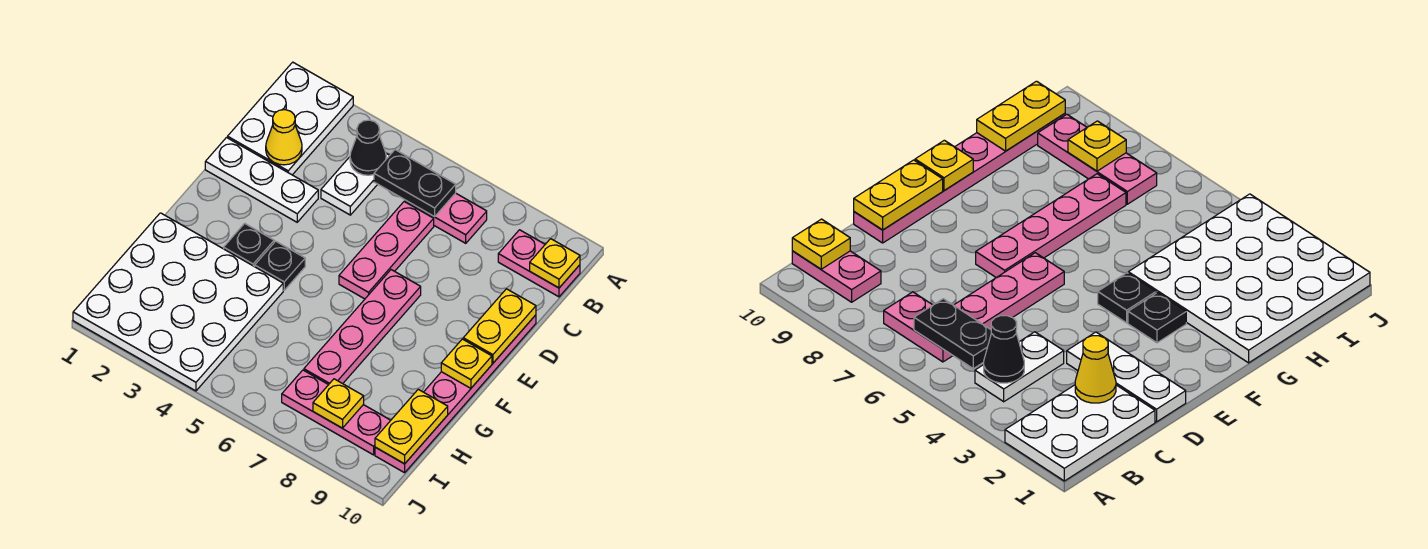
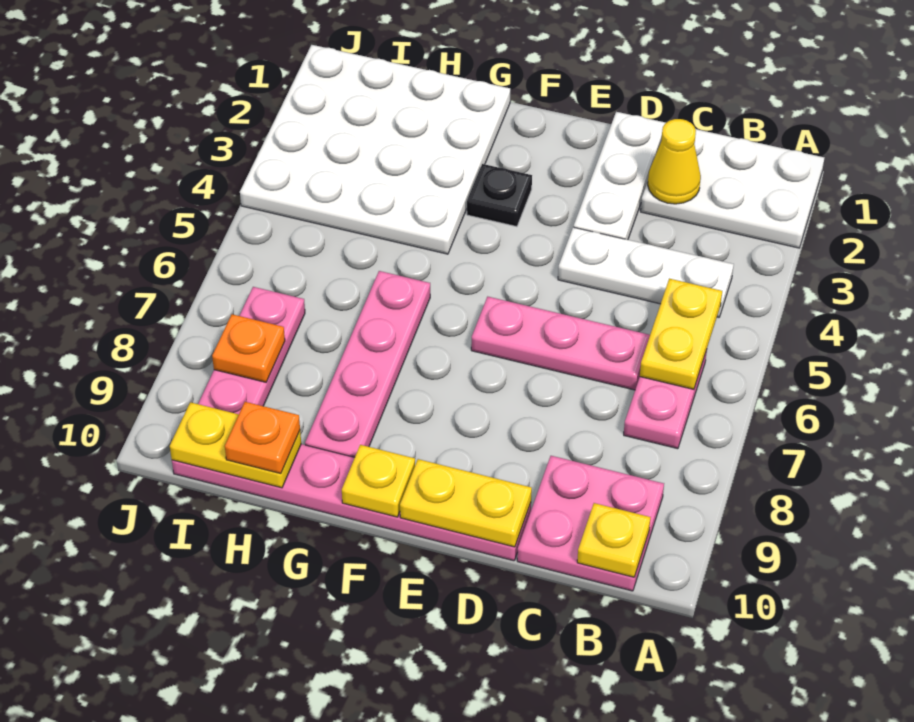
white 1x2 plate [321,154,390,215] -> white 1x3 plate [558,227,734,317]
black 1x1 cone [350,120,386,175] -> none
black 1x2 plate [374,150,456,217] -> yellow 1x2 plate [640,279,722,389]
pink 1x2 plate [498,230,580,297] -> pink 2x2 plate [517,456,664,591]
pink 1x4 plate [304,270,421,385] -> pink 1x4 plate turned to [305,271,430,457]
black 1x1 plate [255,241,305,290] -> none
none -> orange 1x1 plate [225,402,300,474]
yellow 1x1 plate [313,379,364,428] -> orange 1x1 plate [212,314,285,382]

